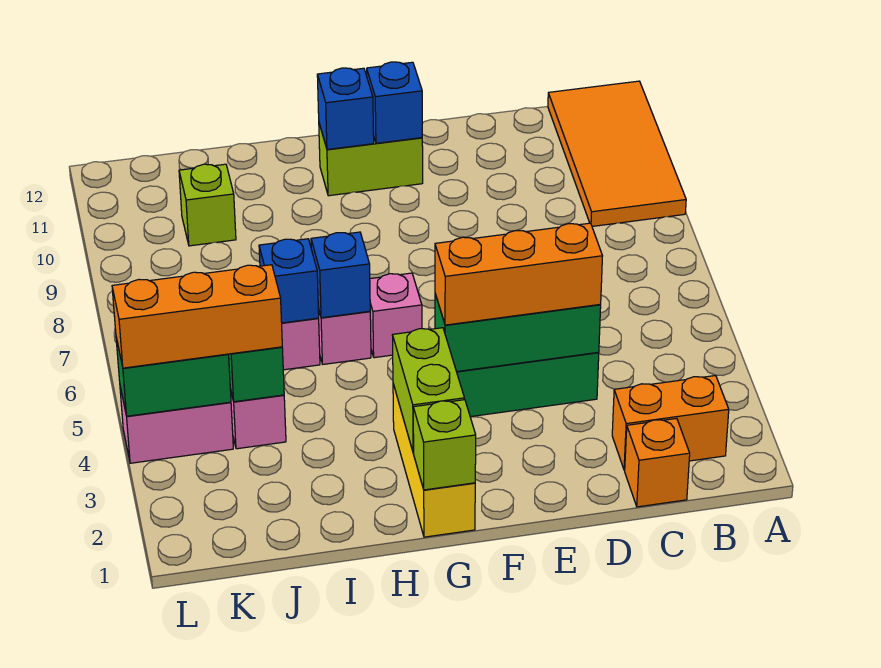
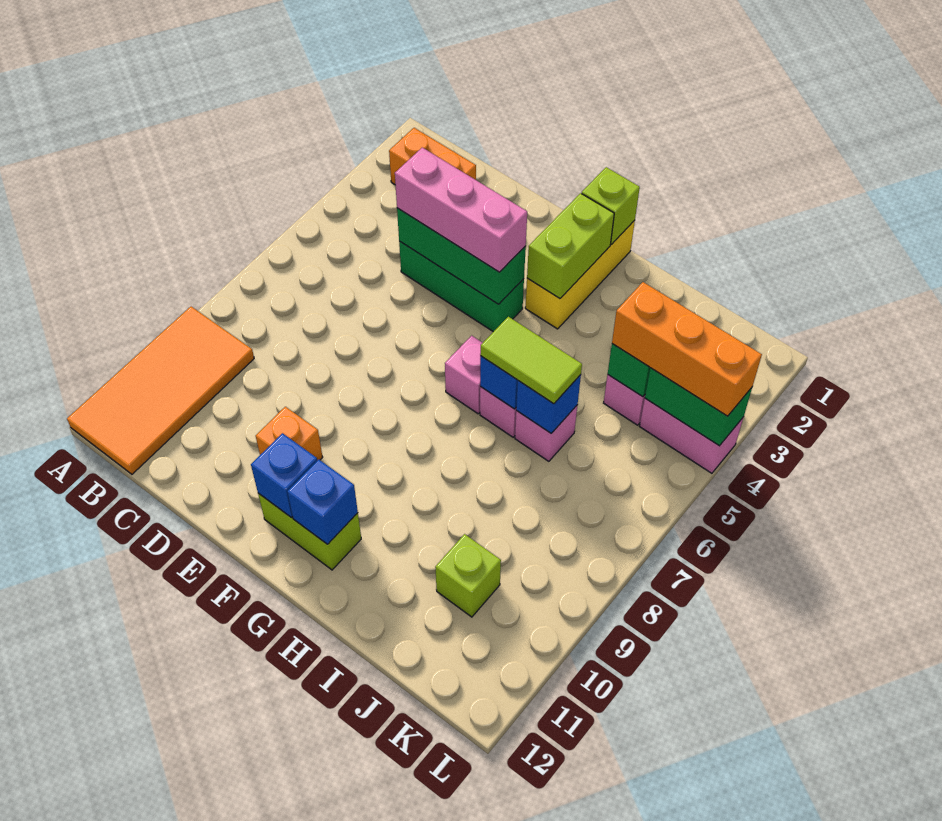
orange 1x1 brick [625,418,690,507] -> orange 1x1 brick moved to [256,407,323,461]
orange 1x3 brick [435,223,602,325] -> pink 1x3 brick [395,148,527,272]
none -> lime 1x2 tile [480,317,582,404]

